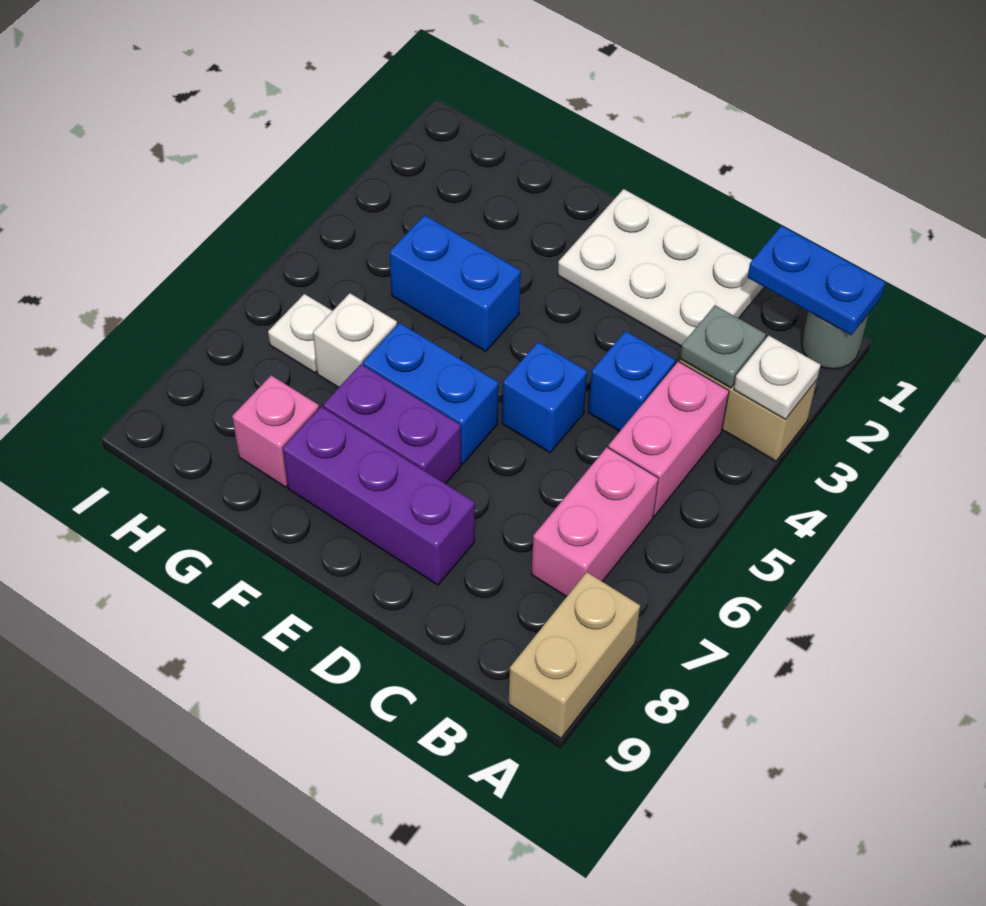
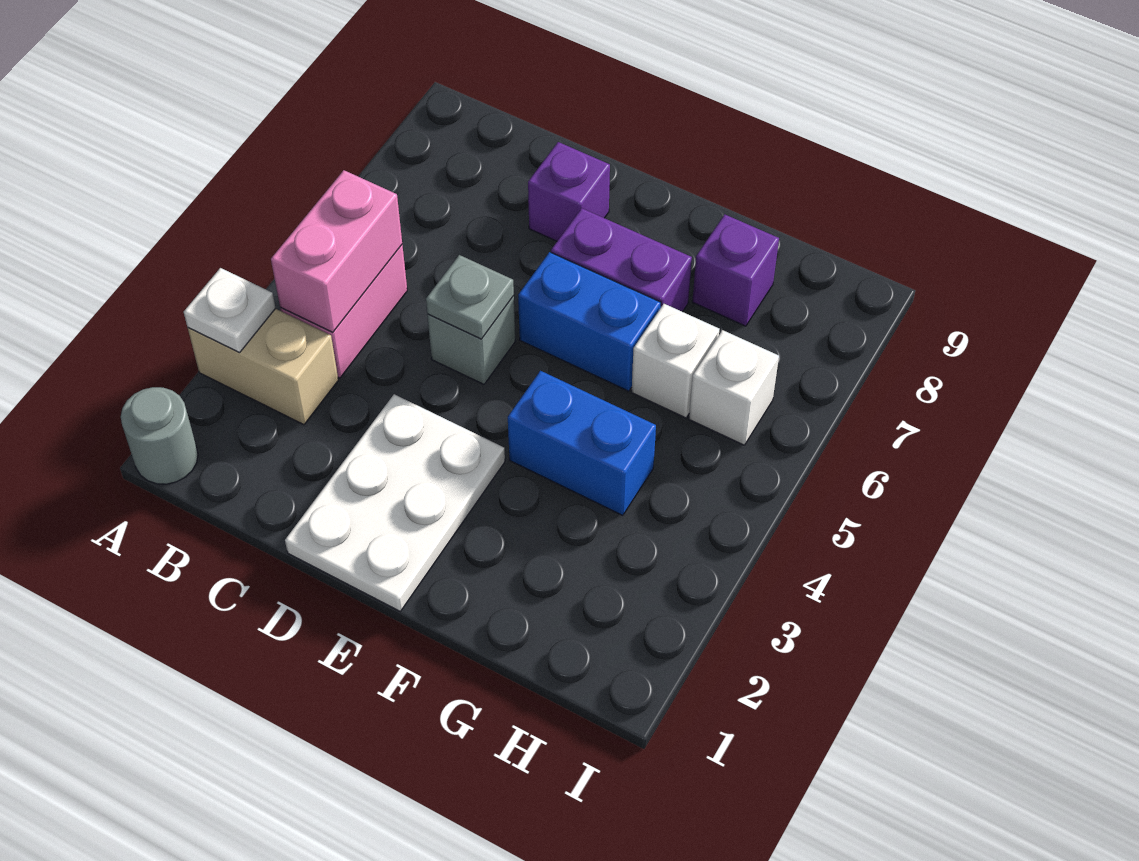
blue 1x2 plate [748,226,885,335] -> none
tan 1x2 brick [509,572,640,738] -> none
grey 1x1 plate [680,305,766,388] -> grey 1x1 plate moved to [426,255,514,339]
pink 1x2 brick [531,447,659,597] -> pink 1x2 brick moved to [271,170,402,332]
white 2x3 plate [558,189,764,347] -> white 2x3 plate turned to [285,394,505,611]
blue 1x1 brick [588,331,676,431] -> none
blue 1x1 brick [502,342,587,453] -> grey 1x1 brick [428,296,515,385]
purple 1x3 brick [283,407,475,585] -> purple 1x1 brick [528,142,610,241]
pink 1x1 brick [232,375,319,487] -> purple 1x1 brick [692,214,779,326]
white 1x1 plate [268,294,332,373] -> white 1x1 brick [689,330,779,445]

